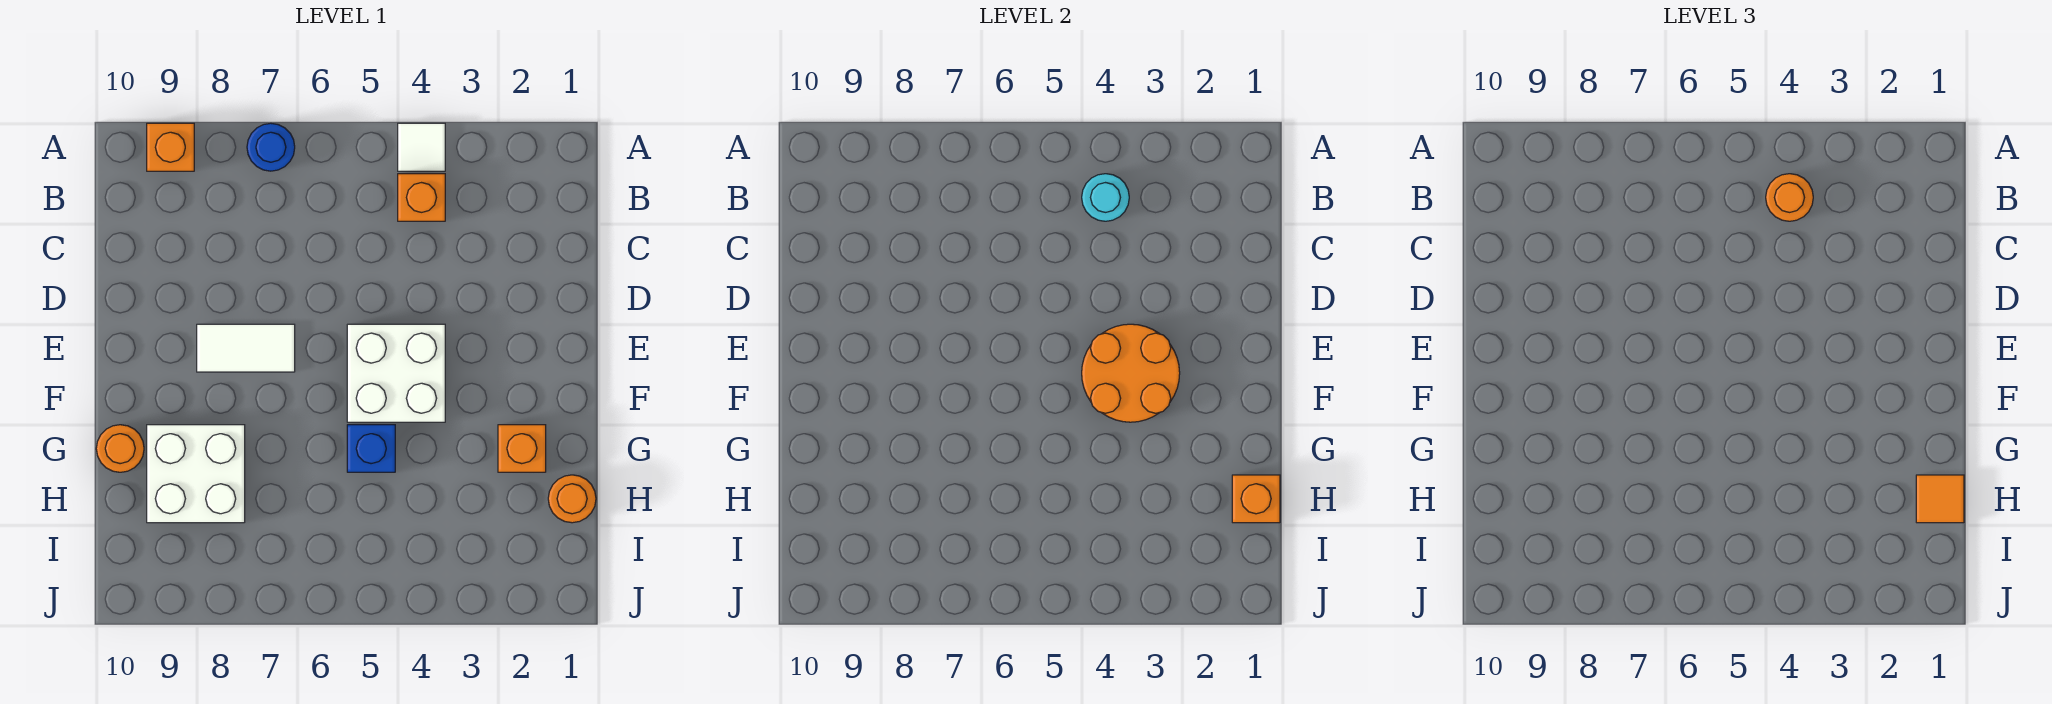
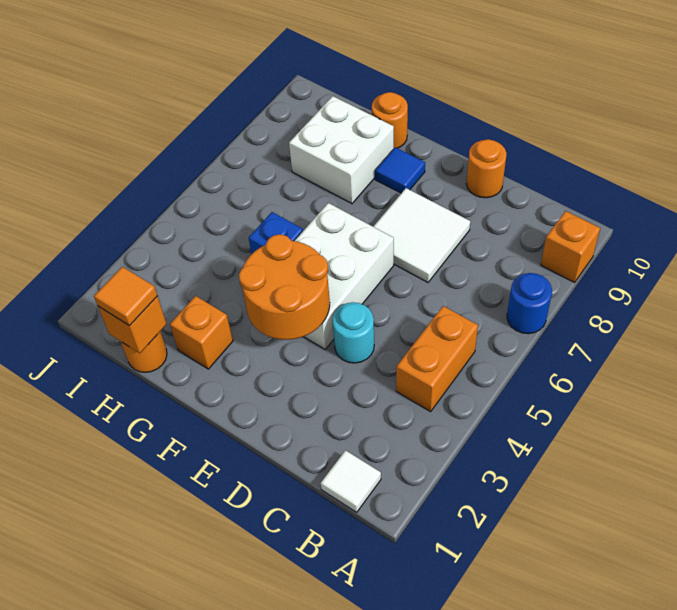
white 1x1 tile [398,123,445,171] -> white 1x1 tile moved to [321,450,381,512]
orange 1x1 brick [398,174,445,221] -> orange 1x2 brick [396,306,478,412]
cyan 1x1 round brick [1082,174,1129,221] -> cyan 1x1 round brick moved to [332,302,374,363]
orange 1x1 round brick [1766,174,1813,221] -> orange 1x1 round brick moved to [467,139,507,198]
white 2x2 brick [347,324,445,422] -> white 2x3 brick [295,203,394,349]
white 1x2 tile [197,324,295,372] -> white 2x2 tile [373,188,470,282]
none -> blue 1x1 tile [375,147,425,193]

